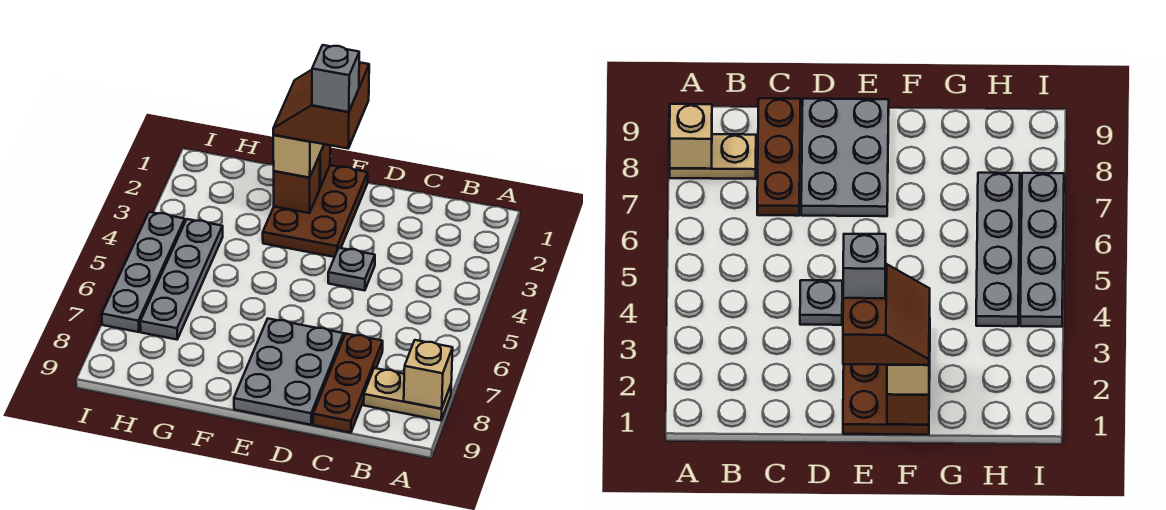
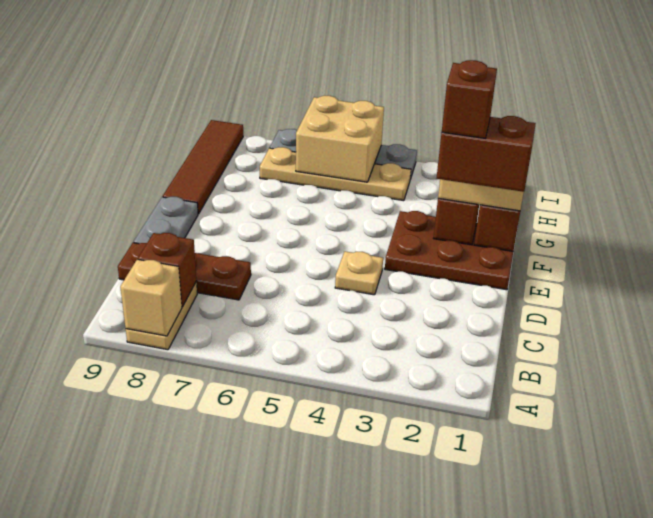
none -> brown 1x1 brick [138,233,196,307]
grey 1x1 plate [328,248,375,291] -> tan 1x1 plate [335,251,383,295]
grey 2x3 plate [234,319,344,425] -> grey 1x2 plate [134,197,198,244]
grey 1x1 brick [312,45,359,112] -> brown 1x1 brick [442,60,497,138]
none -> brown 1x4 tile [163,120,243,214]
grey 1x4 plate [140,219,223,340] -> tan 1x4 plate [260,147,411,201]
none -> tan 2x2 brick [296,96,384,182]

